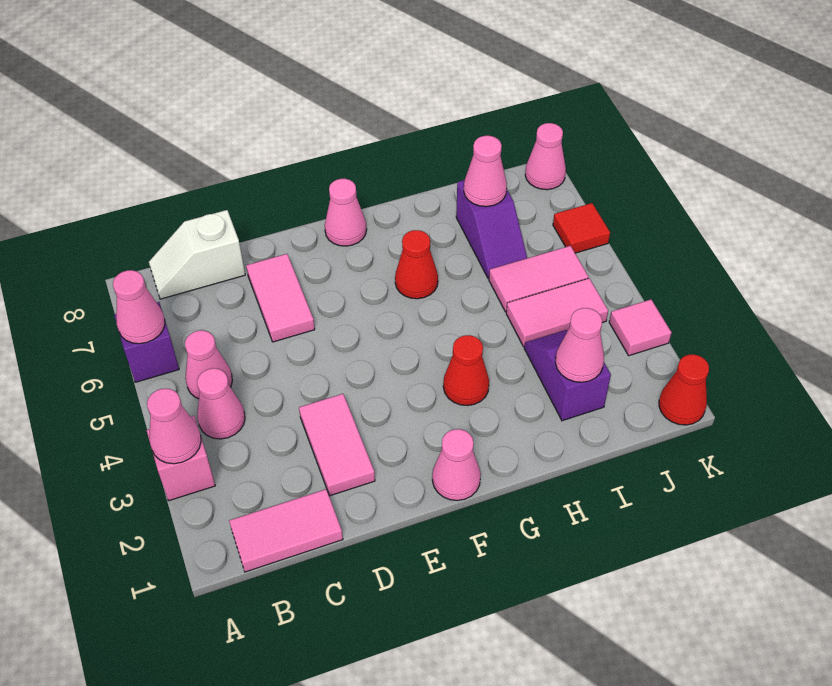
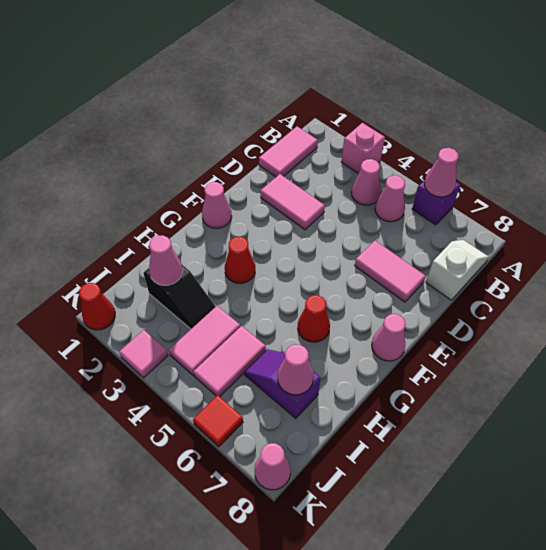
pink 1x1 cone [147,389,201,464] -> none
purple 1x2 slope [524,330,611,421] -> black 1x2 slope [143,265,216,329]

